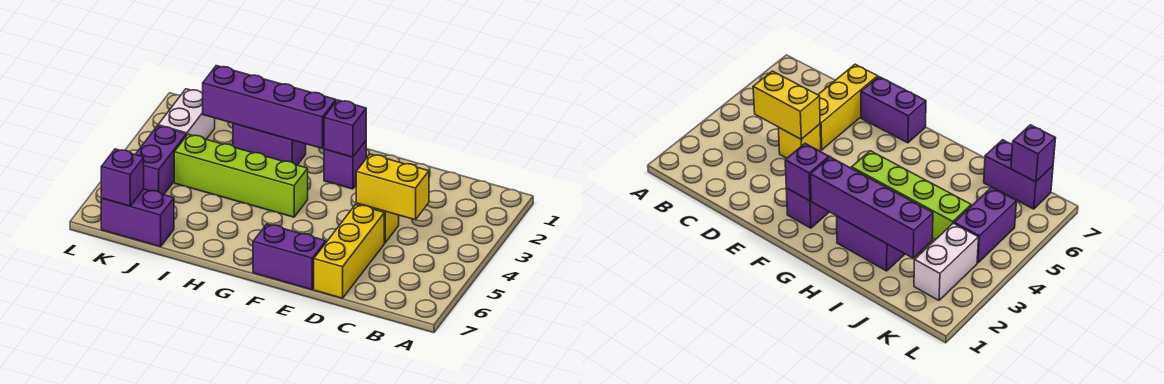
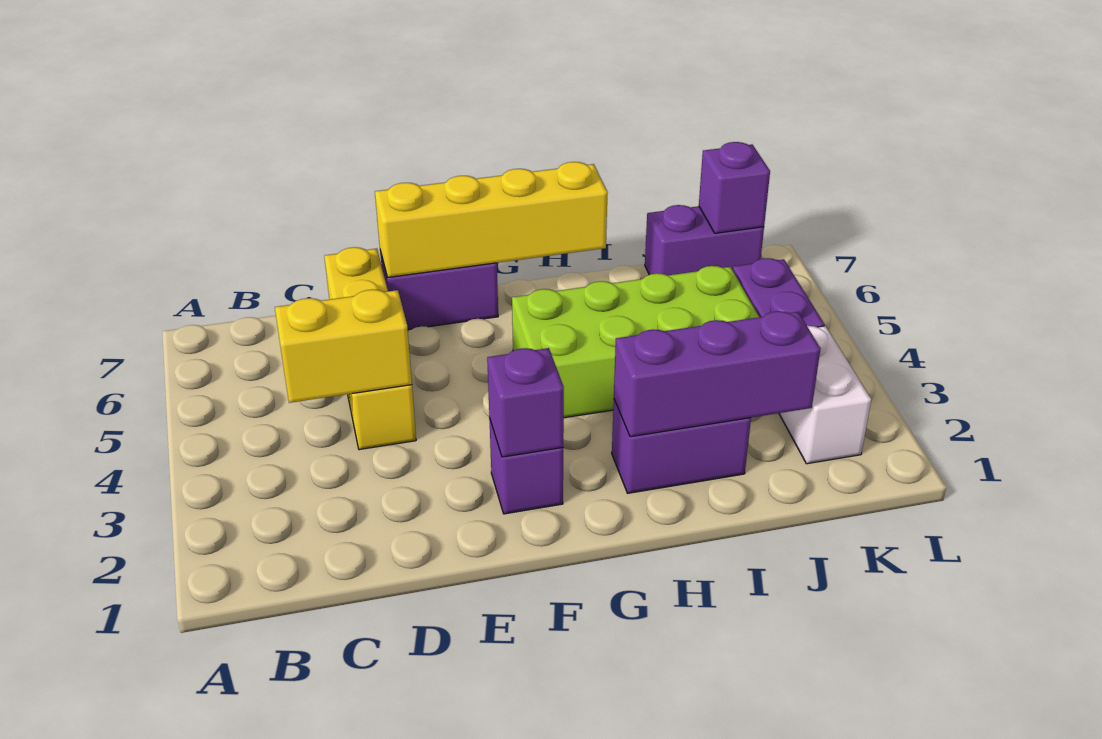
none -> yellow 1x4 brick [375,162,608,278]
purple 1x4 brick [203,66,336,149] -> purple 1x3 brick [614,311,821,437]
lime 1x4 brick [174,134,308,217] -> lime 2x4 brick [512,266,759,418]

